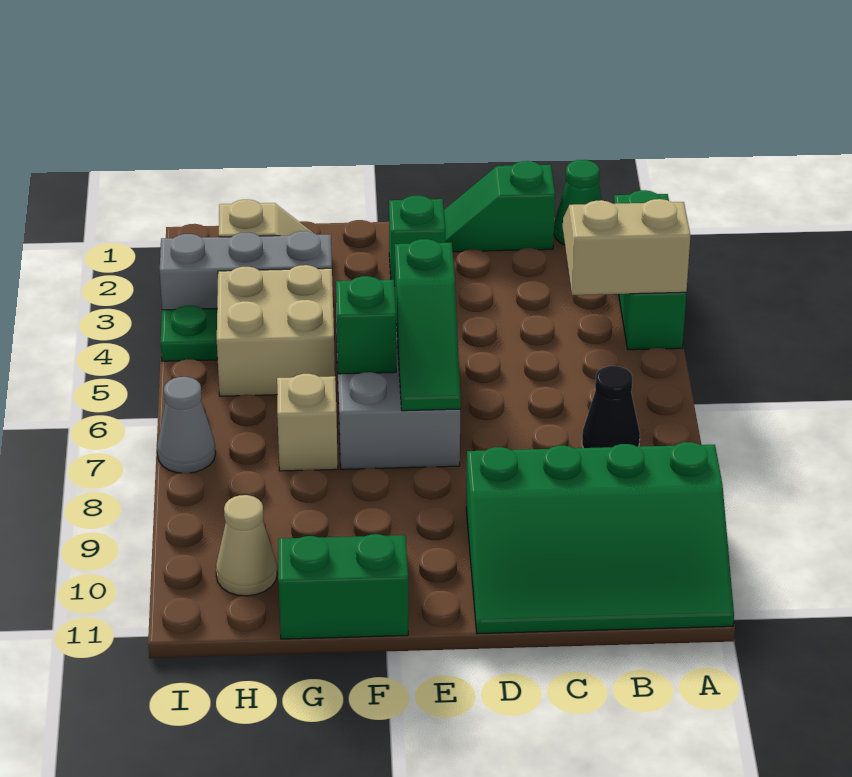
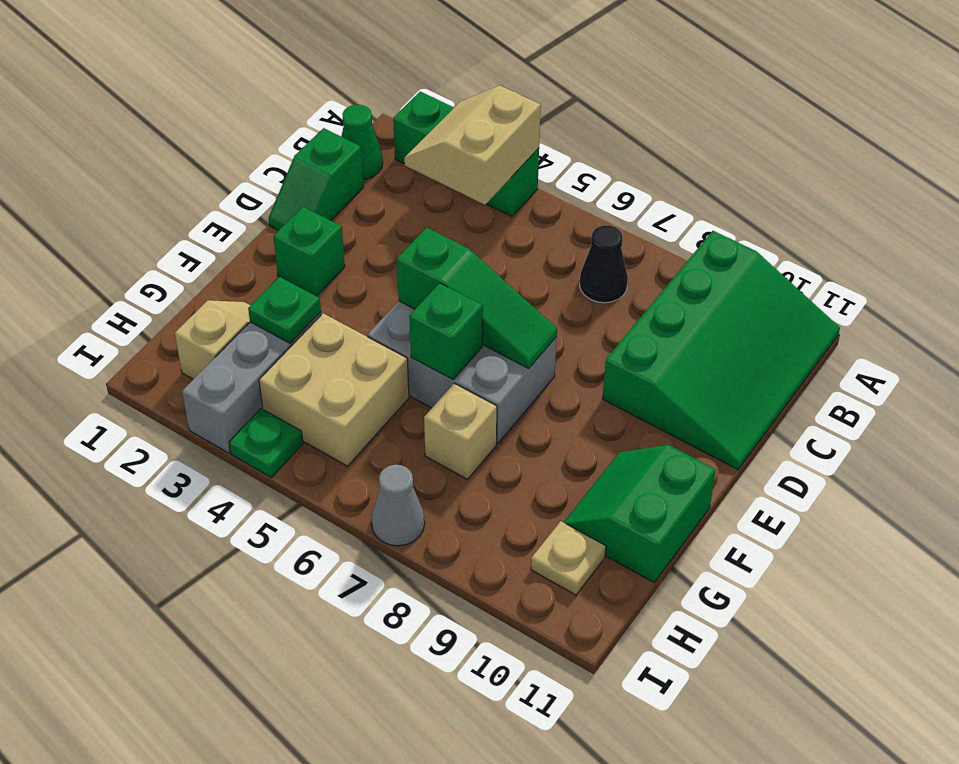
none -> green 1x1 plate [248,277,321,343]
tan 1x1 cone [216,495,277,596] -> tan 1x1 plate [531,521,606,595]

